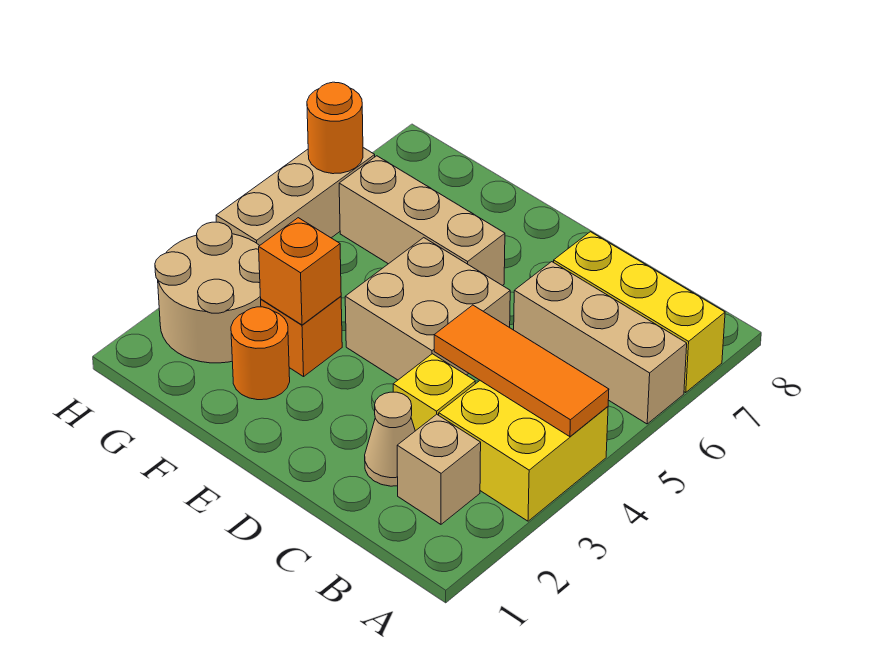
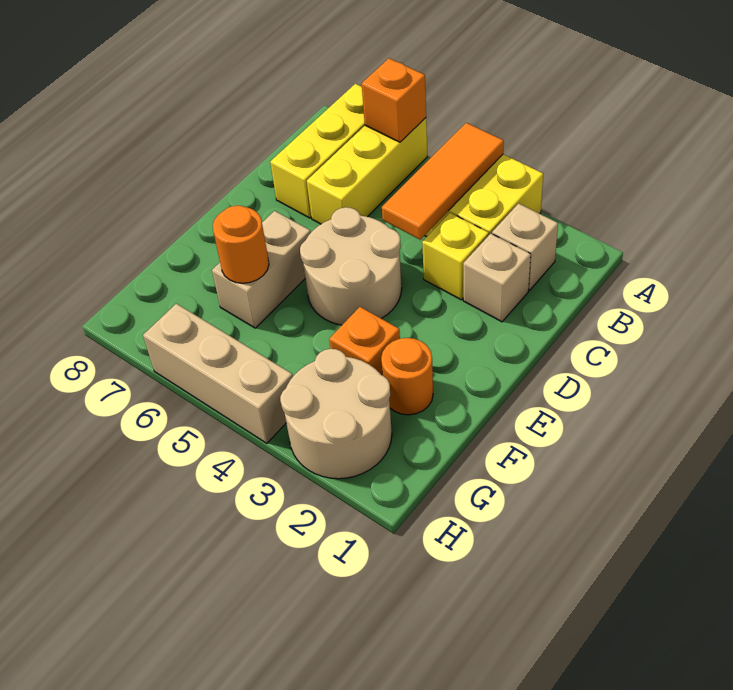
tan 1x3 brick [514,262,687,424] -> yellow 1x3 brick [307,118,427,224]
tan 1x1 cone [365,392,415,486] -> tan 1x1 brick [463,234,531,322]
tan 2x2 brick [345,238,510,380] -> tan 2x2 round brick [300,207,402,325]
tan 1x3 brick [339,156,505,286] -> tan 1x2 brick [212,211,311,328]
orange 1x1 brick [259,218,341,325] -> orange 1x1 brick moved to [362,58,426,142]
orange 1x1 round brick [307,82,363,174] -> orange 1x1 round brick moved to [213,206,269,283]

